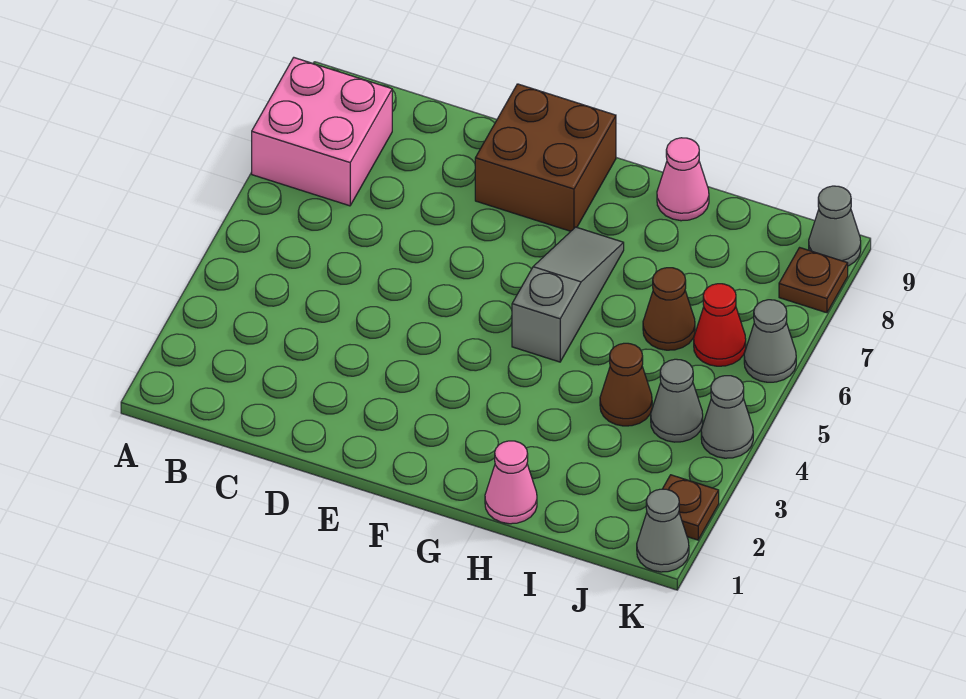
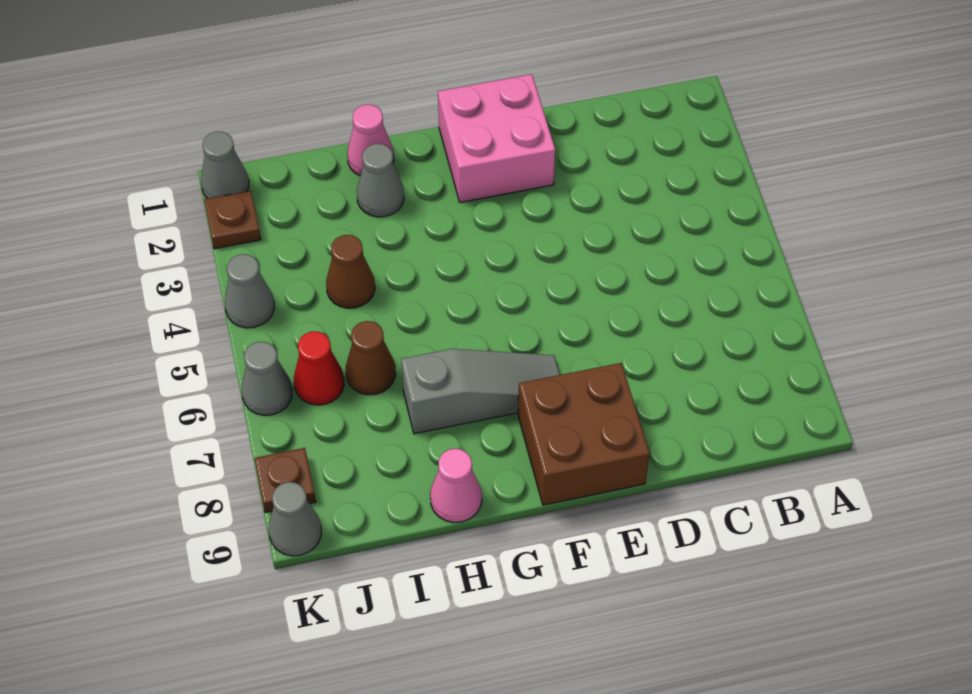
pink 2x2 brick [252,58,392,206] -> pink 2x2 brick moved to [438,74,555,202]
grey 1x3 slope [512,227,624,362] -> grey 1x3 slope turned to [401,349,560,434]
grey 1x1 cone [651,359,703,442] -> grey 1x1 cone moved to [357,144,404,217]

